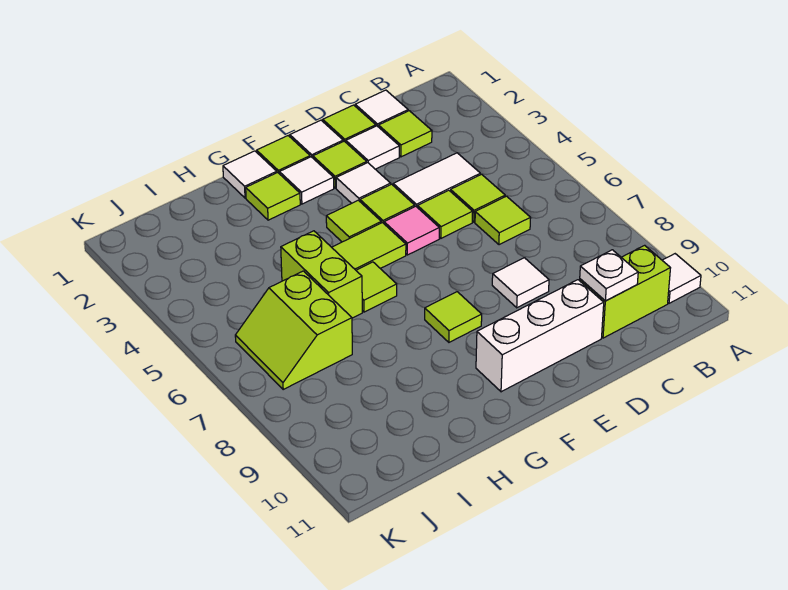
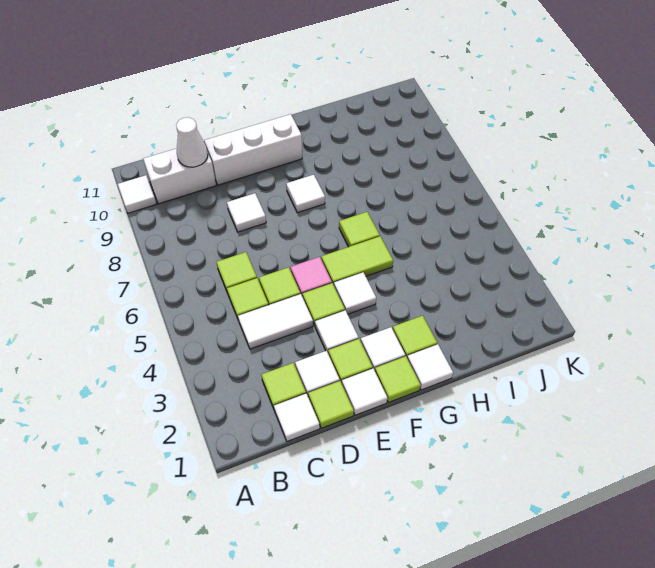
lime 1x2 brick [579,245,670,338] -> white 1x2 brick [143,148,216,204]
white 1x1 plate [580,250,638,301] -> white 1x1 cone [176,117,208,167]
lime 1x1 tile [326,200,381,242] -> white 1x1 tile [334,272,376,314]
lime 1x1 tile [425,292,482,342] -> white 1x1 tile [286,175,325,213]
lime 1x2 brick [281,231,362,318] -> none
lime 2x2 slope [235,271,352,389] -> none

